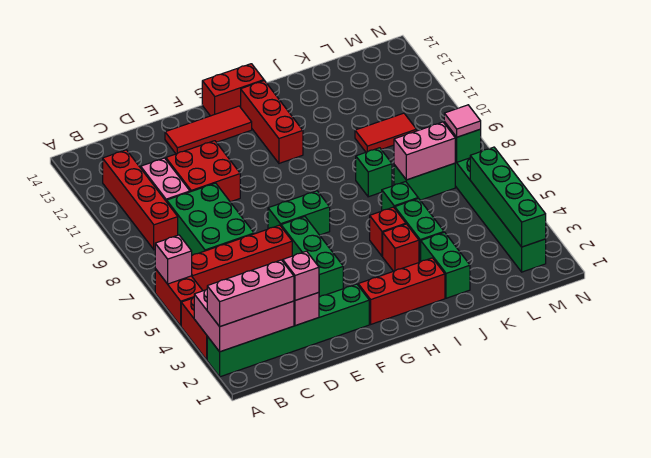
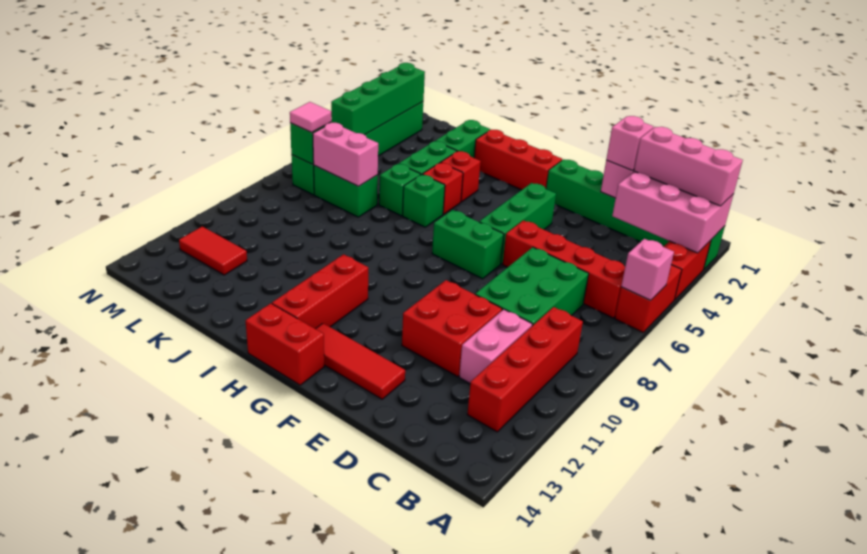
green 1x1 brick [356,148,392,197] -> green 1x1 brick moved to [403,174,445,227]
red 1x2 tile [355,113,417,152] -> red 1x2 tile moved to [179,227,247,275]

